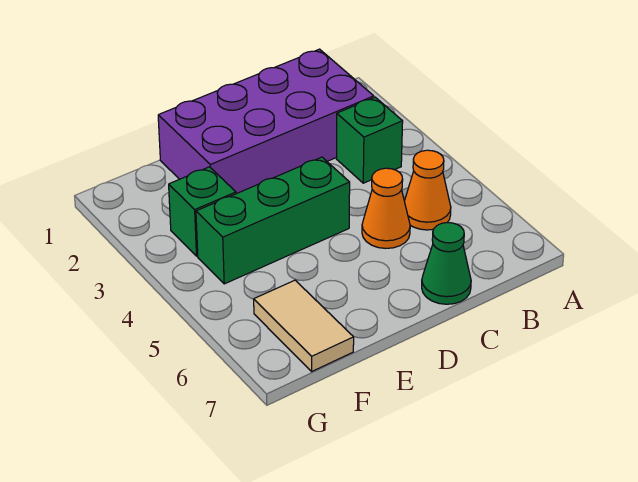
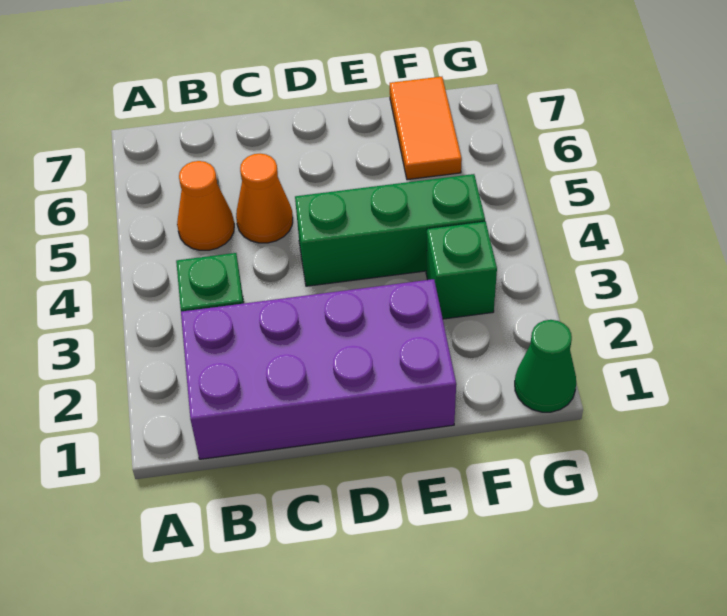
green 1x1 cone [422,223,471,304] -> green 1x1 cone moved to [515,320,576,412]
tan 1x2 tile [254,280,354,371] -> orange 1x2 tile [390,77,462,180]

